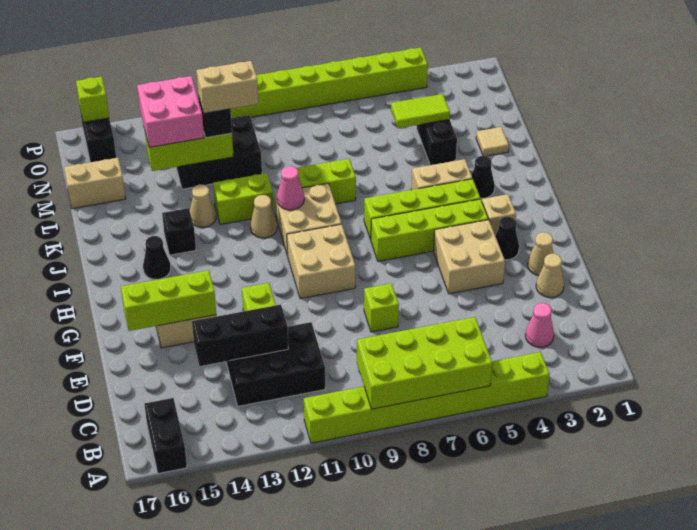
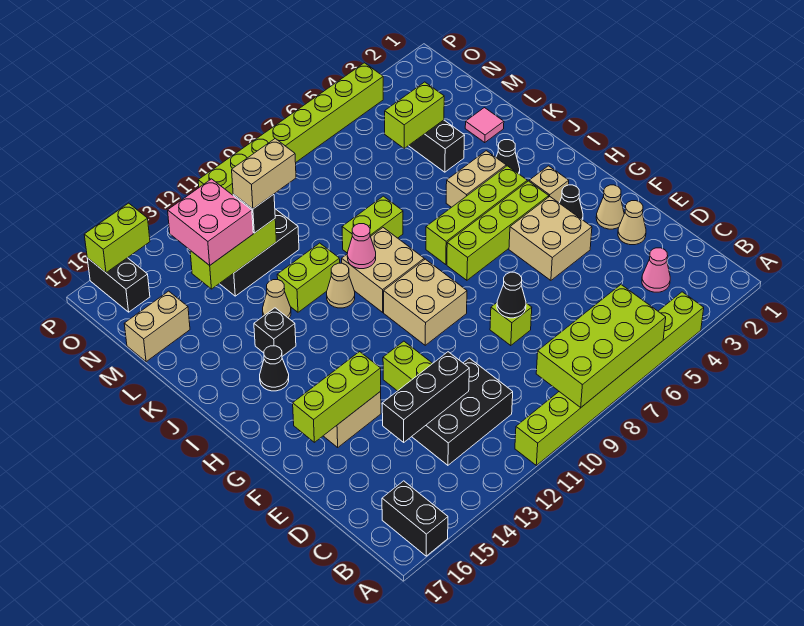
none -> black 1x1 cone [497,272,526,318]
tan 1x1 tile [476,127,509,156] -> pink 1x1 tile [465,108,504,143]
lime 1x2 tile [391,94,450,128] -> lime 1x2 brick [385,82,444,148]
lime 1x1 brick [76,77,109,122] -> lime 1x2 brick [84,203,150,273]

